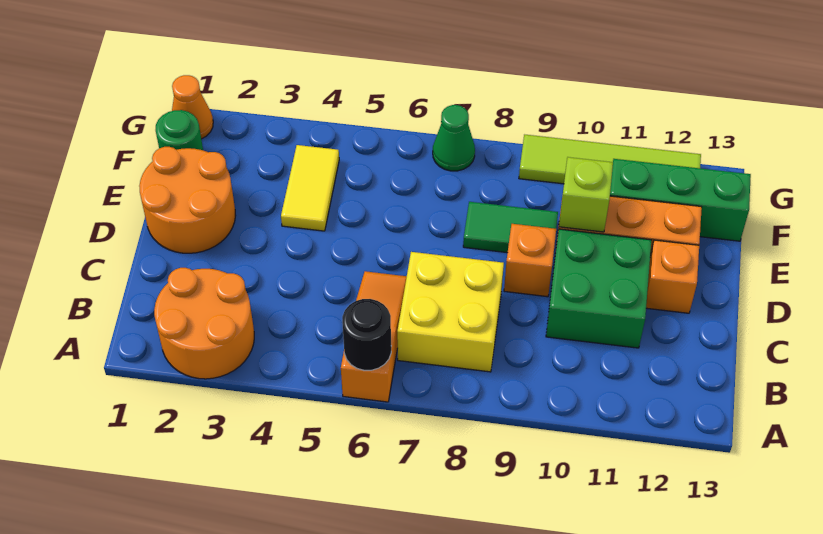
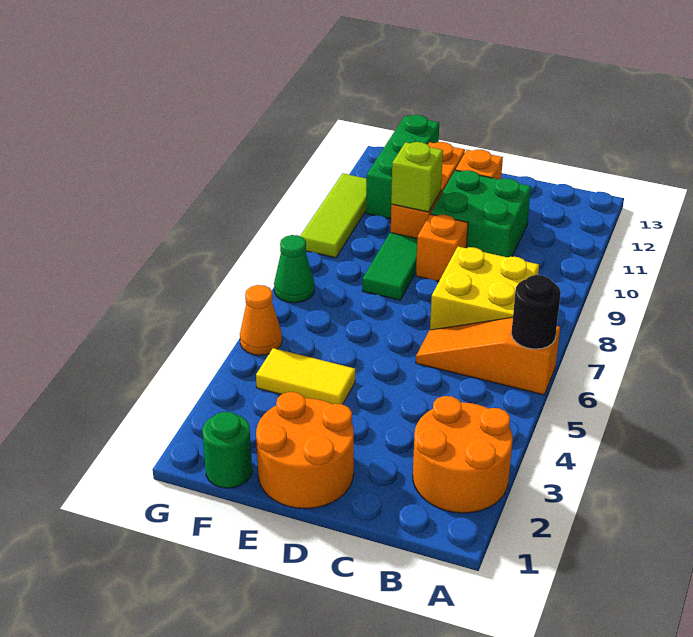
orange 1x1 cone [172,75,213,139] -> orange 1x1 cone moved to [240,285,282,355]
lime 1x4 tile [519,135,701,184] -> lime 1x3 tile [300,173,366,258]

